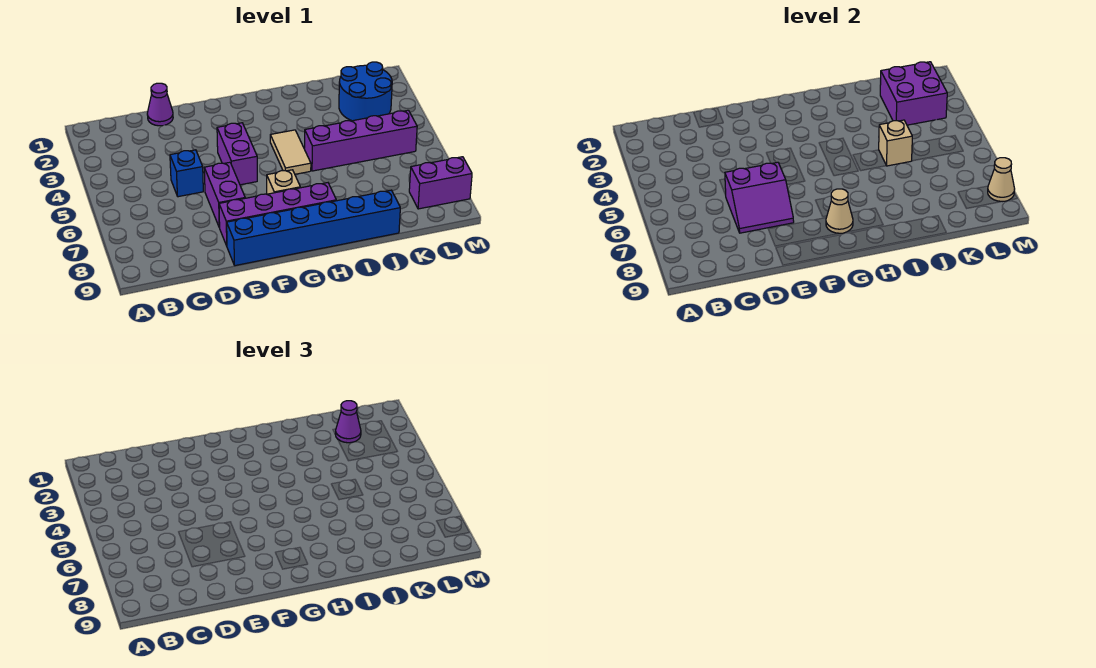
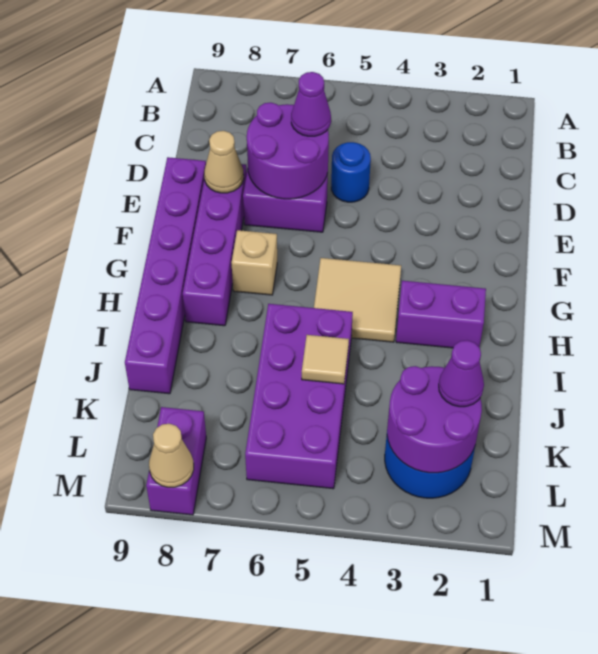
purple 1x1 cone [147,83,173,126] -> purple 1x1 cone moved to [291,72,331,136]
blue 1x1 brick [170,150,203,197] -> blue 1x1 round brick [331,142,371,202]
purple 2x2 slope [725,162,794,233] -> purple 2x2 round brick [247,103,329,199]
blue 1x6 brick [227,190,400,266] -> purple 1x6 brick [125,157,206,394]
purple 1x2 brick [217,123,257,185] -> purple 1x2 brick moved to [396,281,486,348]
tan 1x1 cone [826,189,853,233] -> tan 1x1 cone moved to [204,131,244,193]
tan 1x2 tile [270,130,311,174] -> tan 2x2 tile [314,258,401,342]
purple 1x4 brick [304,110,417,171] -> purple 2x4 brick [245,304,353,489]
tan 1x1 brick [879,120,912,166] -> tan 1x1 tile [302,335,349,384]
purple 2x2 brick [880,62,947,125] -> purple 2x2 round brick [387,366,482,473]

